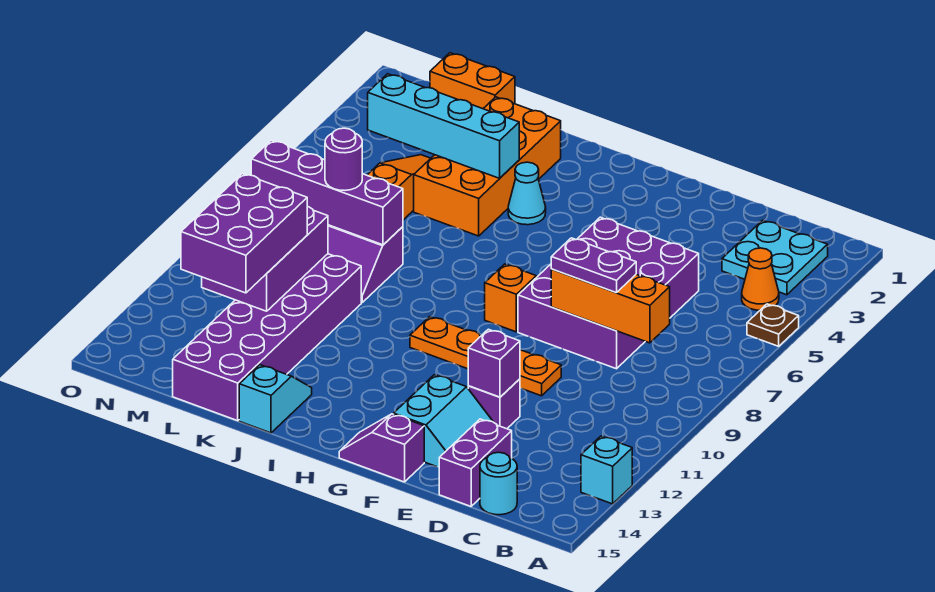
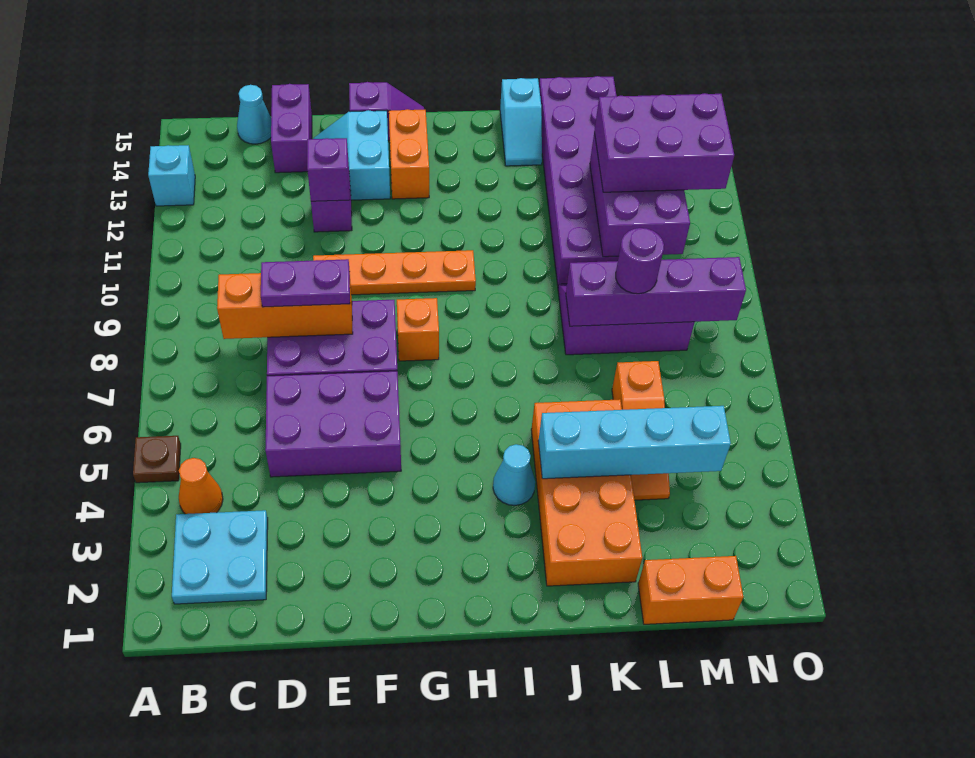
cyan 1x1 round brick [480,452,517,515] -> cyan 1x1 cone [237,85,271,144]
none -> orange 1x2 brick [389,109,429,199]
purple 2x3 brick [181,174,307,293] -> purple 2x3 brick turned to [594,93,734,192]

